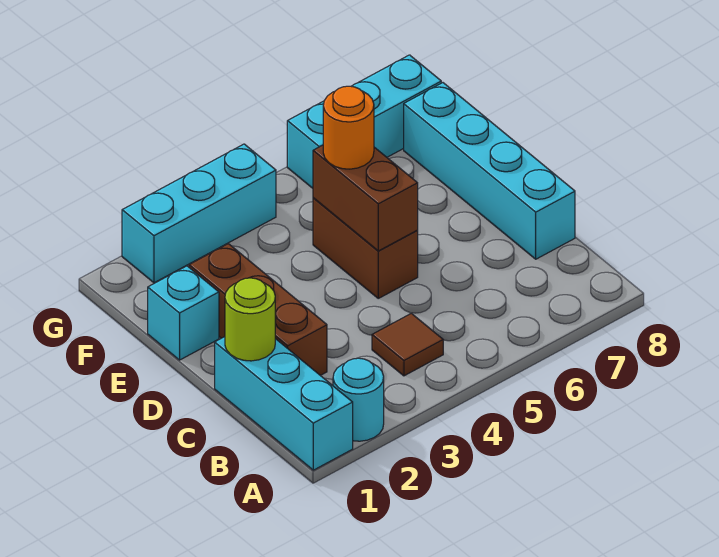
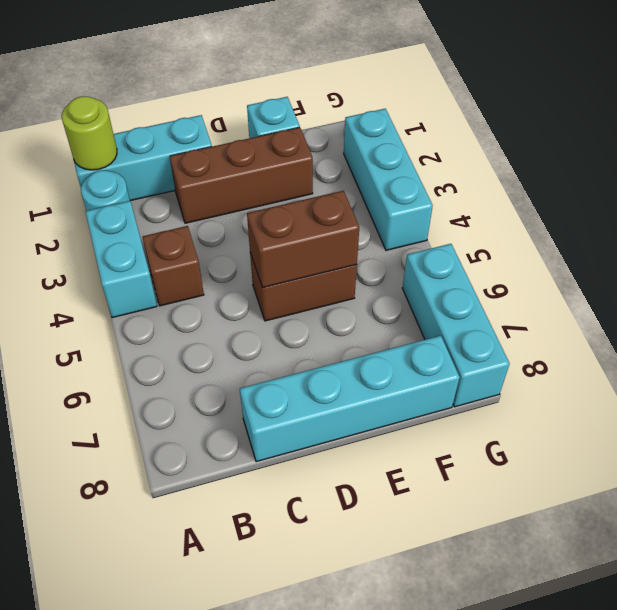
none -> cyan 1x2 brick [85,201,157,318]
brown 1x1 tile [372,313,443,376] -> brown 1x1 brick [143,226,204,306]
lime 1x1 round brick [225,278,275,361] -> lime 1x1 round brick moved to [62,96,117,170]
orange 1x1 round brick [323,86,374,169] -> none

